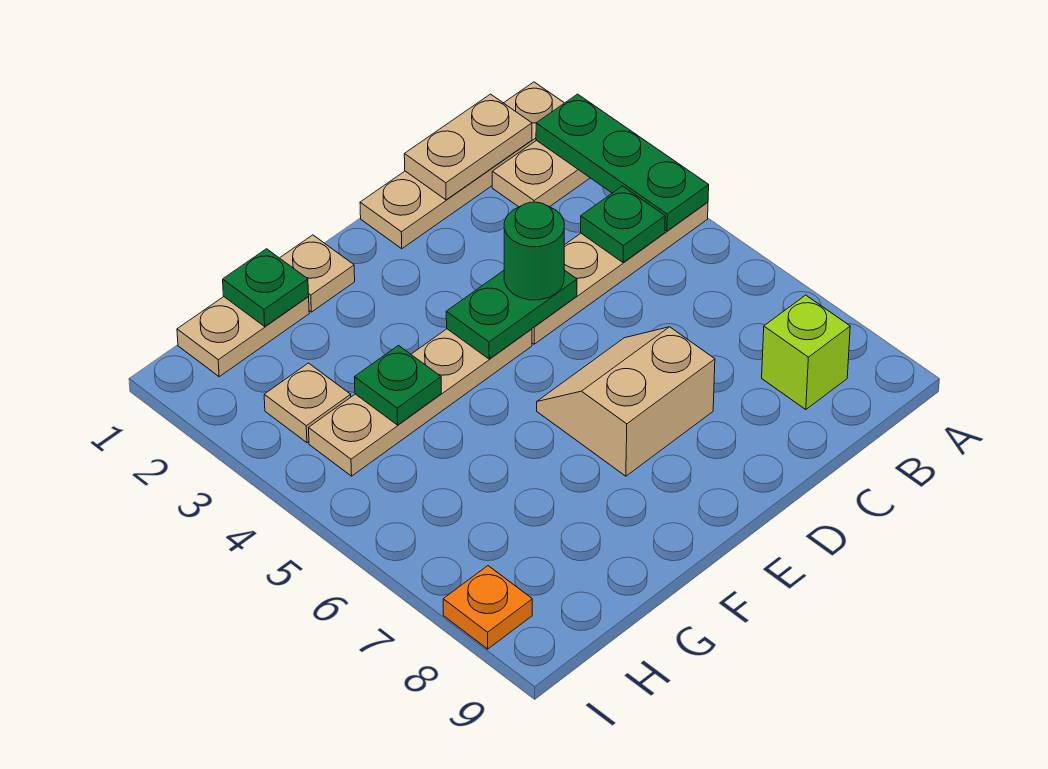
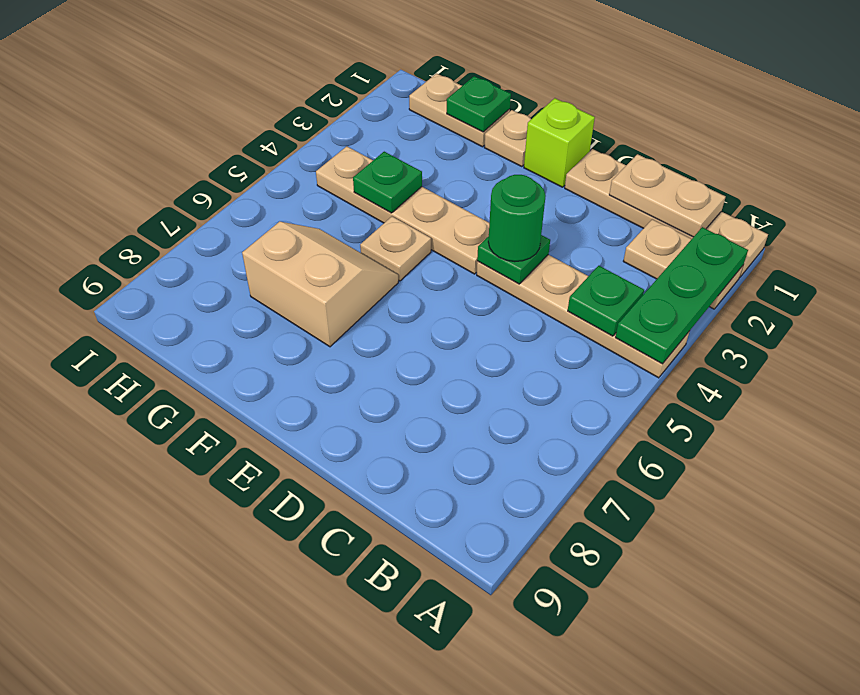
lime 1x1 brick [762,295,850,410] -> lime 1x1 brick moved to [524,98,595,187]
green 1x2 plate [446,270,577,359] -> green 1x1 plate [477,235,550,284]
tan 2x2 slope [537,327,715,476] -> tan 2x2 slope moved to [242,221,398,347]
tan 1x1 plate [264,363,351,443] -> tan 1x1 plate moved to [360,216,431,281]
orange 1x1 plate [443,566,532,649] -> none

